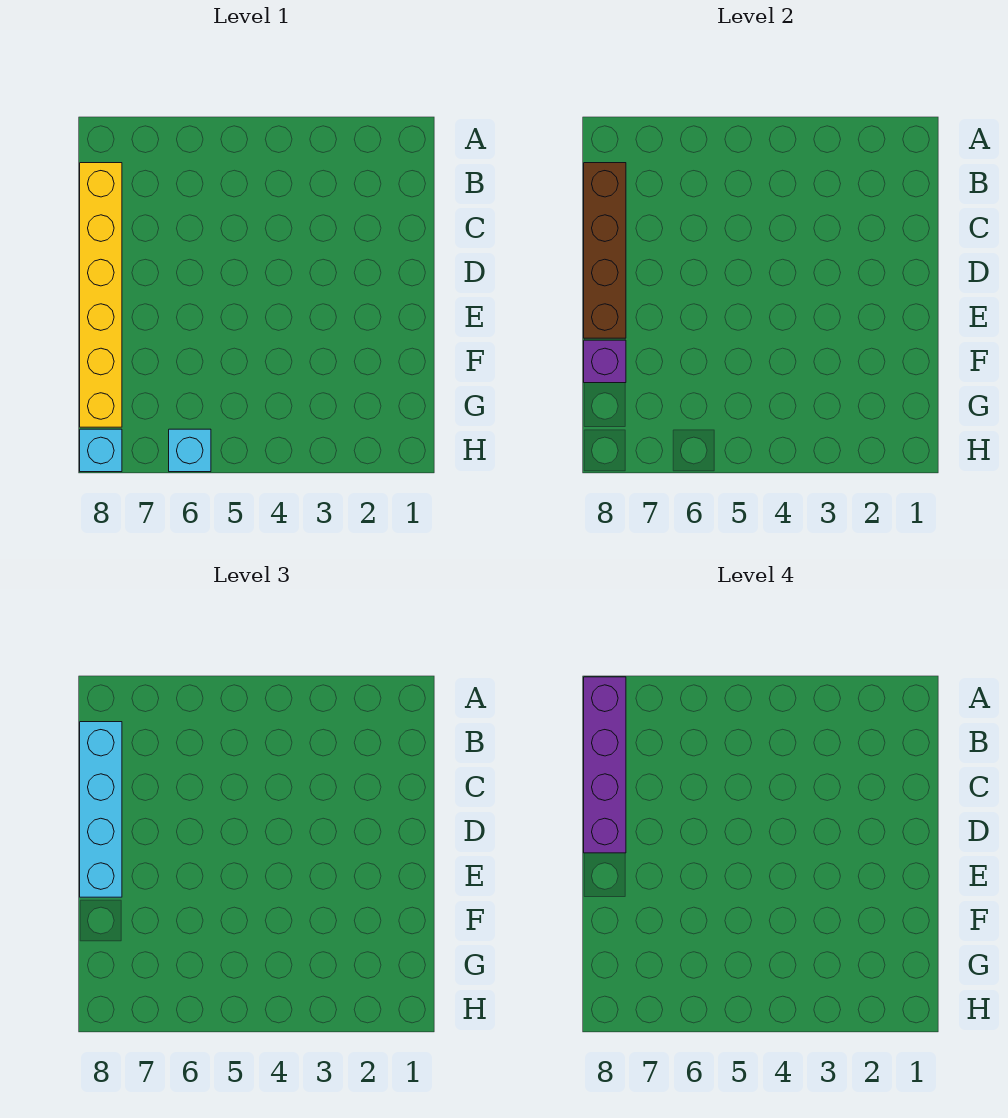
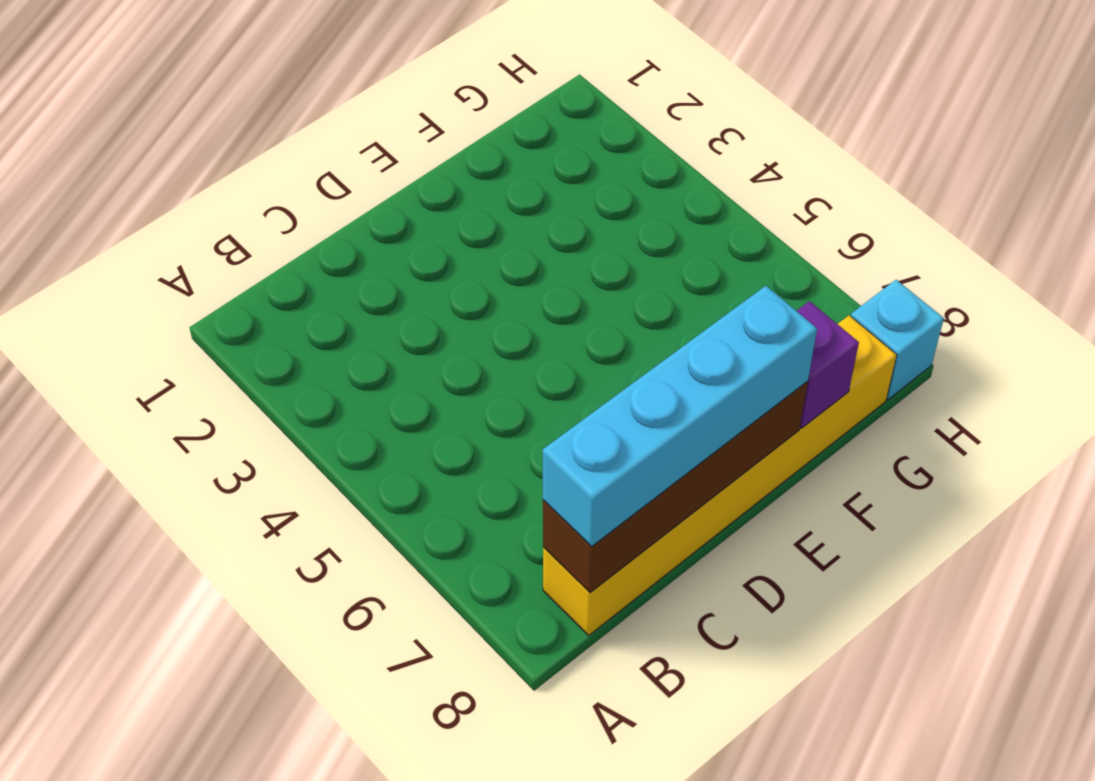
purple 1x4 brick [584,677,626,853] -> none
cyan 1x1 brick [169,429,211,472] -> none

